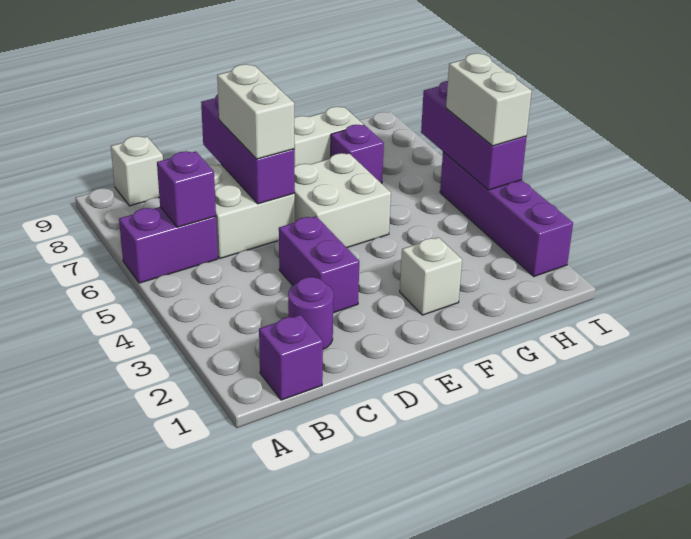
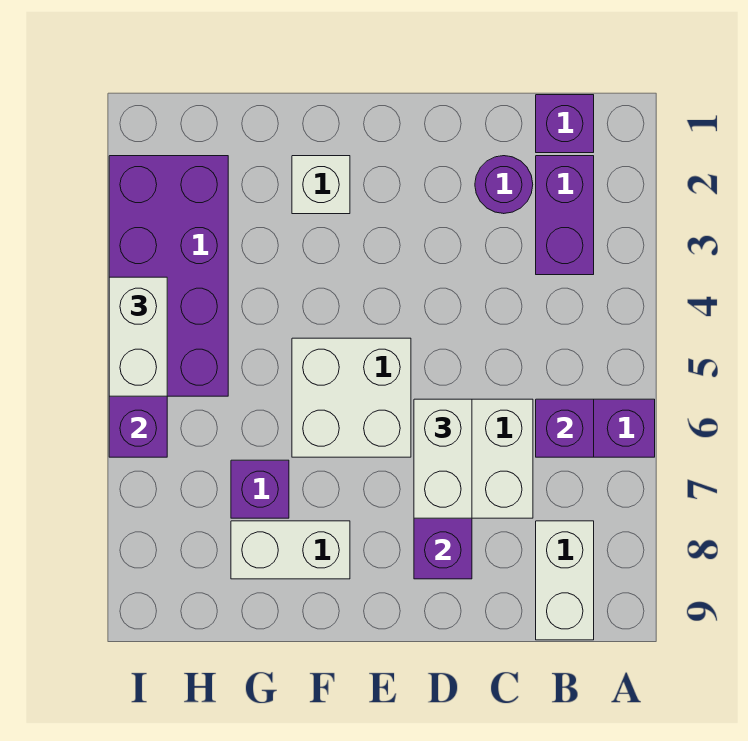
white 1x1 brick [111,136,163,206] -> white 1x2 brick [536,521,594,640]
purple 1x2 brick [279,216,359,313] -> purple 1x2 brick moved to [536,156,594,275]
purple 1x4 brick [440,152,573,276] -> purple 2x4 brick [109,156,228,396]

